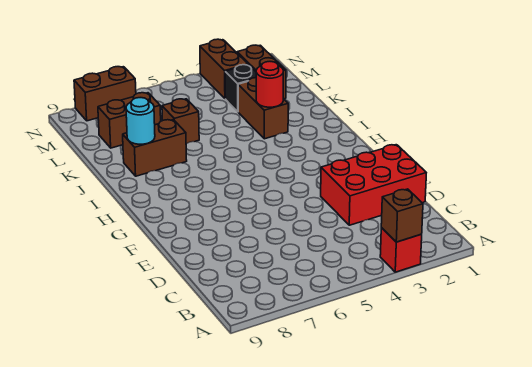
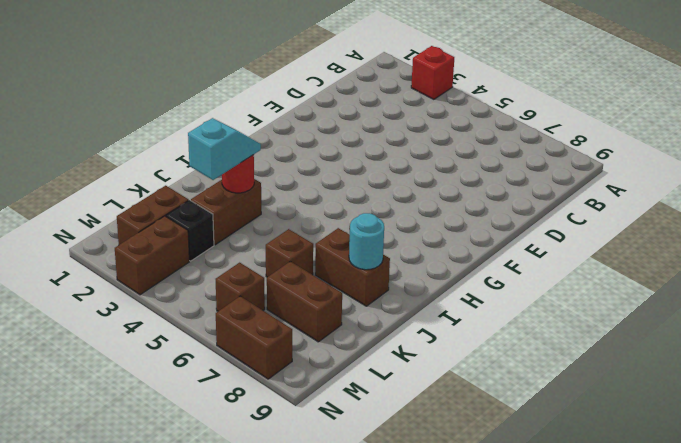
brown 1x1 brick [381,189,423,242] -> brown 1x1 brick moved to [216,263,265,311]
red 2x3 brick [321,145,426,225] -> none
none -> cyan 1x2 slope [188,118,261,180]

